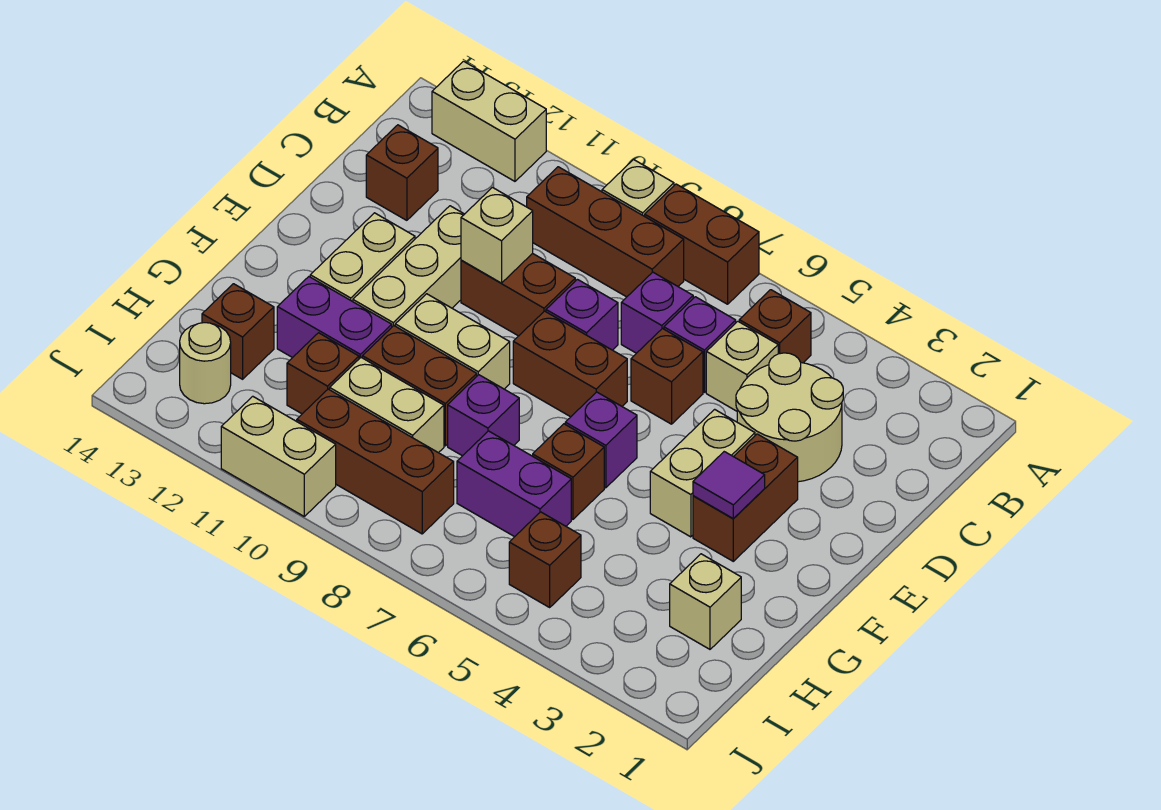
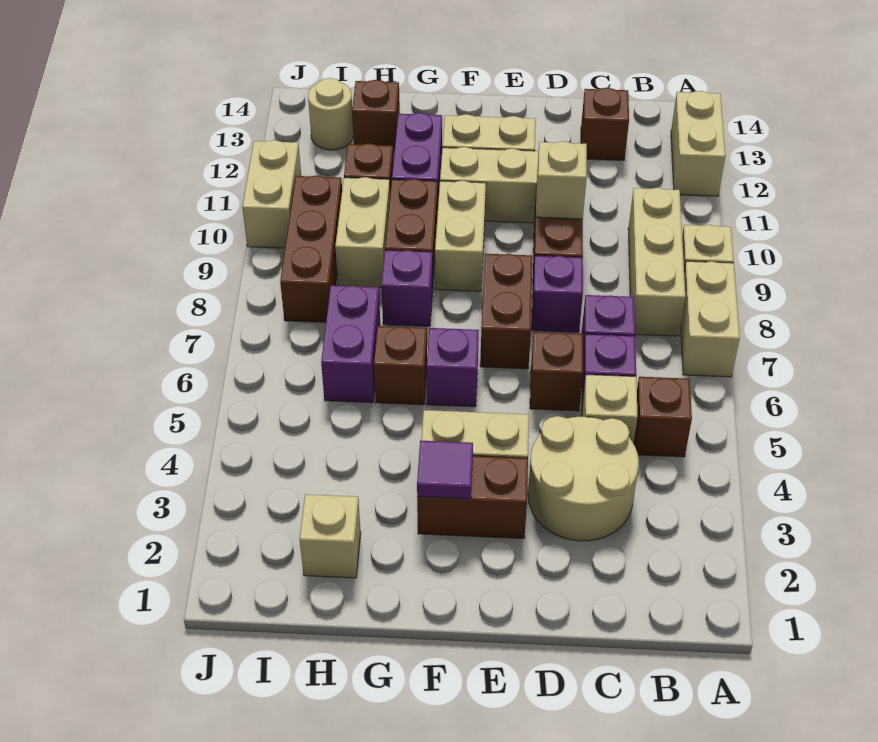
brown 1x2 brick [645,184,759,304] -> tan 1x2 brick [681,261,740,377]
brown 1x3 brick [527,167,684,297] -> tan 1x3 brick [628,188,685,336]
brown 1x1 brick [509,512,581,607] -> none

